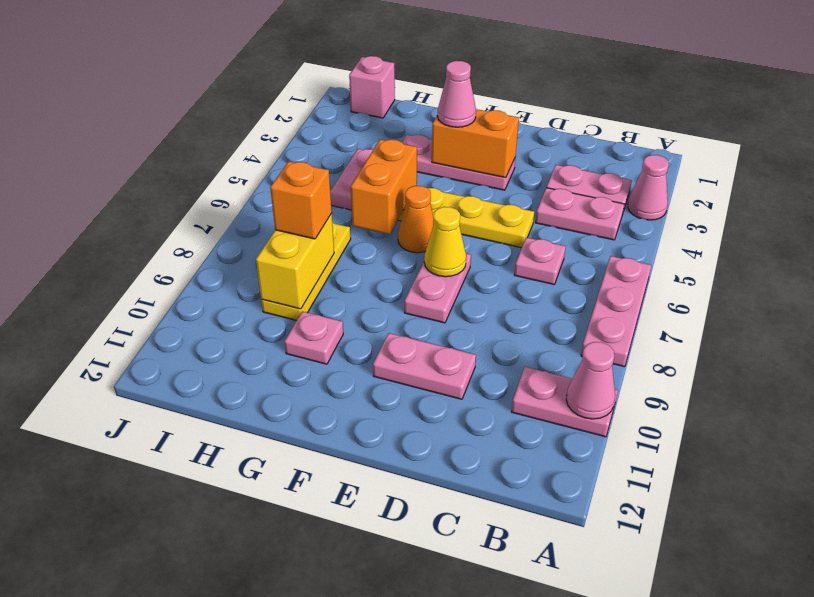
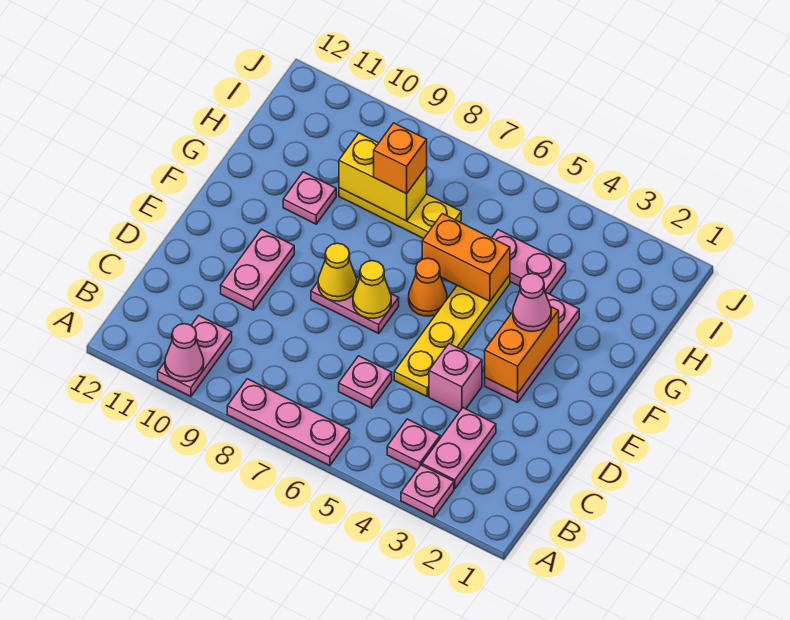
pink 1x1 cone [628,155,669,220] -> pink 1x1 plate [401,465,454,517]
pink 1x2 plate [536,188,624,240] -> pink 1x1 plate [387,419,440,470]
none -> yellow 1x1 cone [318,243,357,301]
pink 1x1 brick [349,56,395,118] -> pink 1x1 brick moved to [429,344,482,412]

